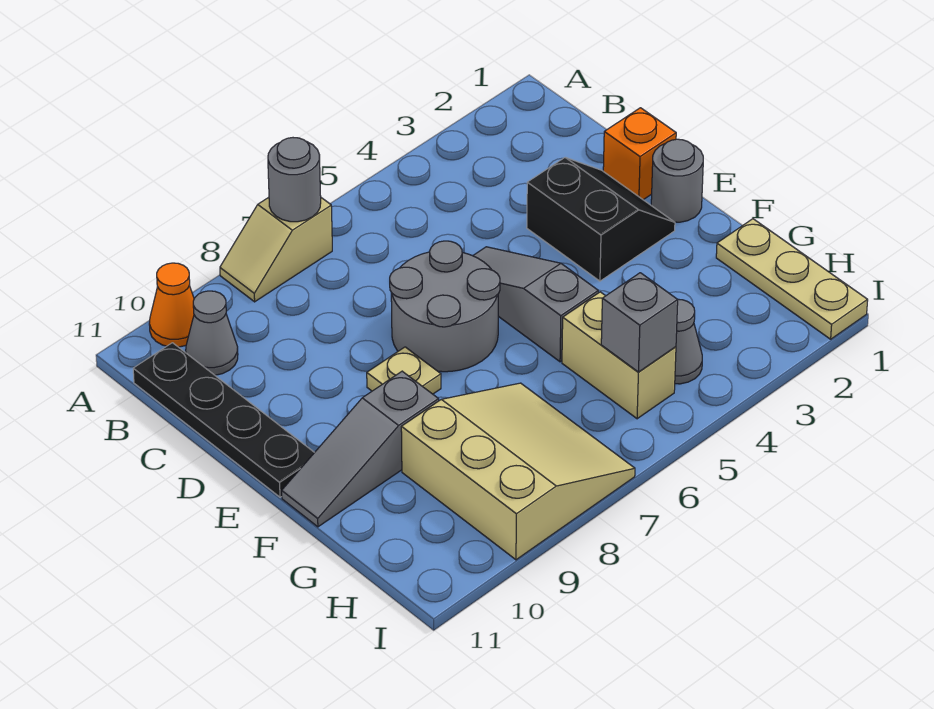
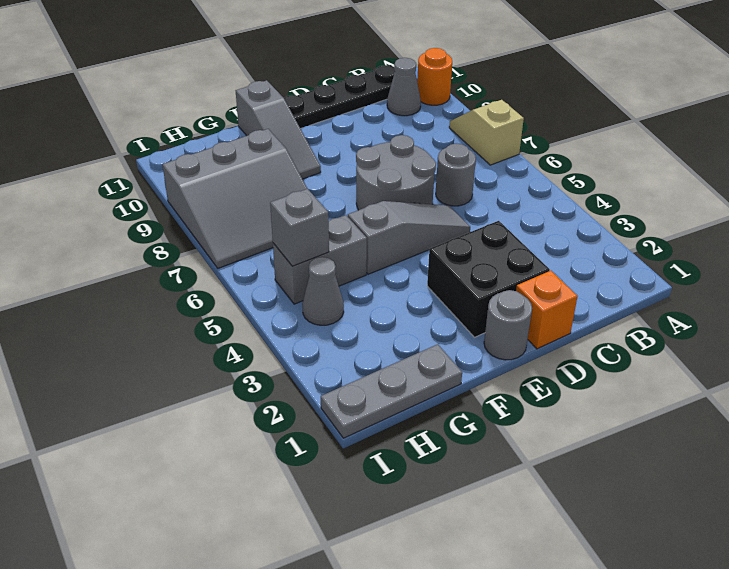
grey 1x1 round brick [268,138,321,222] -> grey 1x1 round brick moved to [436,144,476,206]
orange 1x1 cone [149,263,194,347] -> orange 1x1 round brick [417,48,452,105]
black 2x2 slope [527,158,675,281] -> black 2x2 brick [427,221,550,337]
tan 1x1 plate [367,347,441,394] -> none
grey 1x3 slope [282,371,439,527] -> grey 1x3 slope turned to [236,80,321,179]
tan 1x3 plate [716,219,868,339] -> grey 1x3 plate [321,344,462,438]
tan 1x2 brick [562,292,676,419] -> grey 1x2 brick [273,215,367,304]
tan 3x3 slope [401,383,635,560] -> grey 3x3 slope [163,129,307,268]

